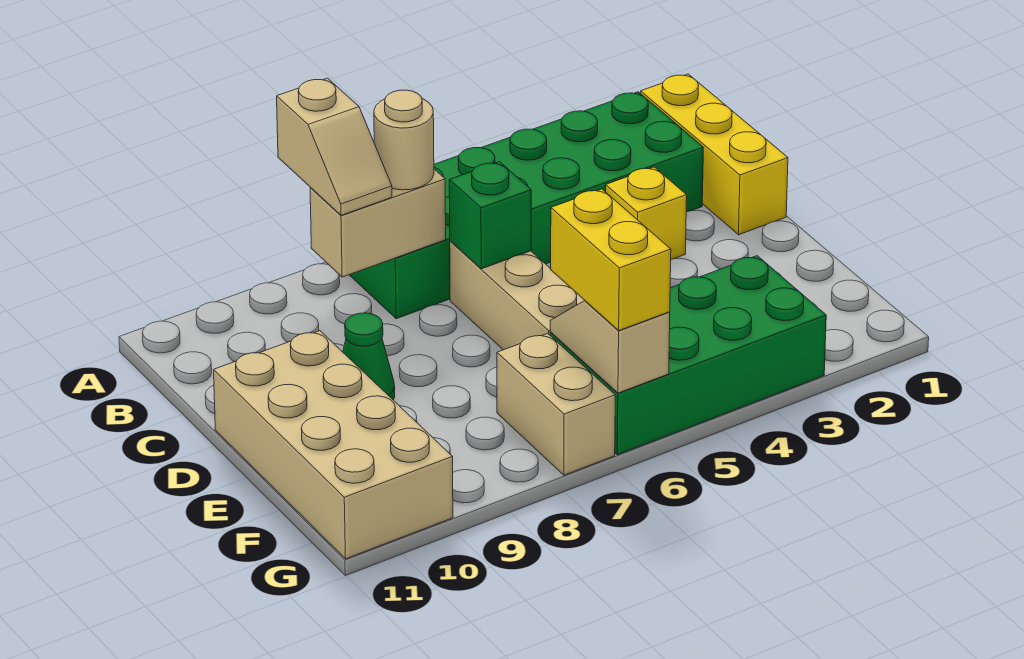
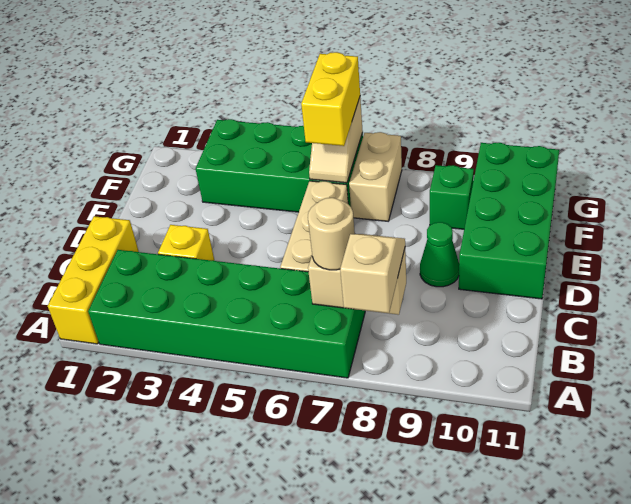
green 1x1 brick [449,162,531,269] -> green 1x1 brick moved to [430,165,474,229]
tan 2x4 brick [214,331,453,559] -> green 2x4 brick [459,143,559,299]

